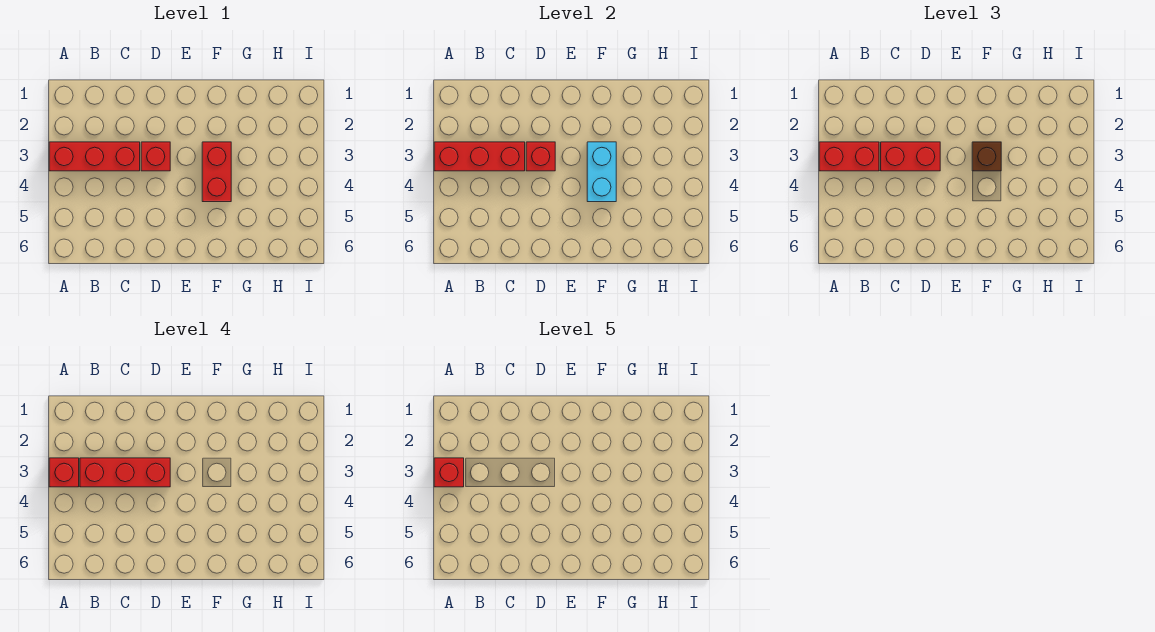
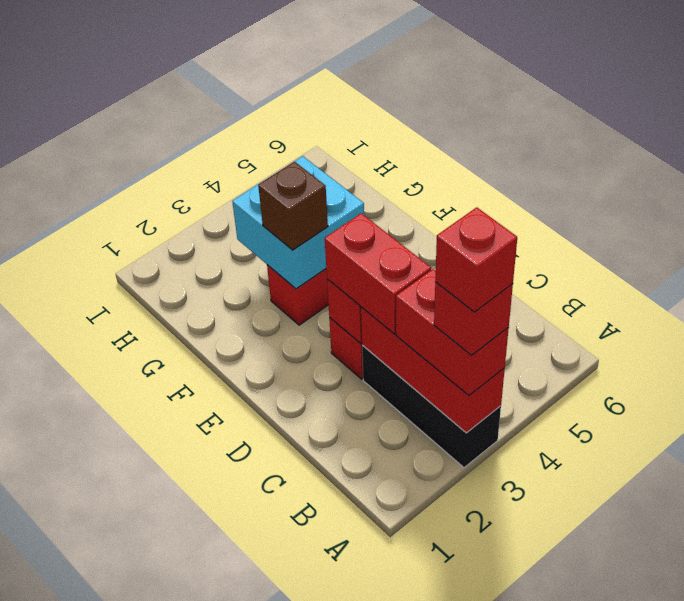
red 1x3 brick [49,142,140,171] -> black 1x3 brick [362,346,501,468]
red 1x3 brick [80,458,170,487] -> none
cyan 1x2 brick [587,142,616,202] -> cyan 2x2 brick [232,156,364,289]

